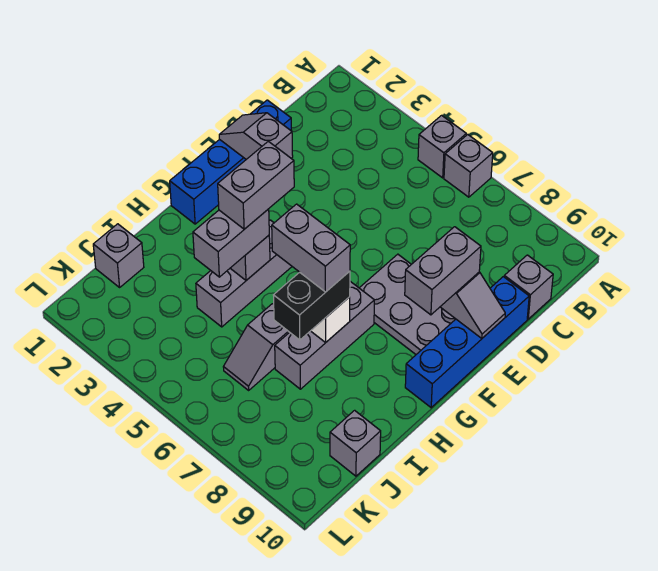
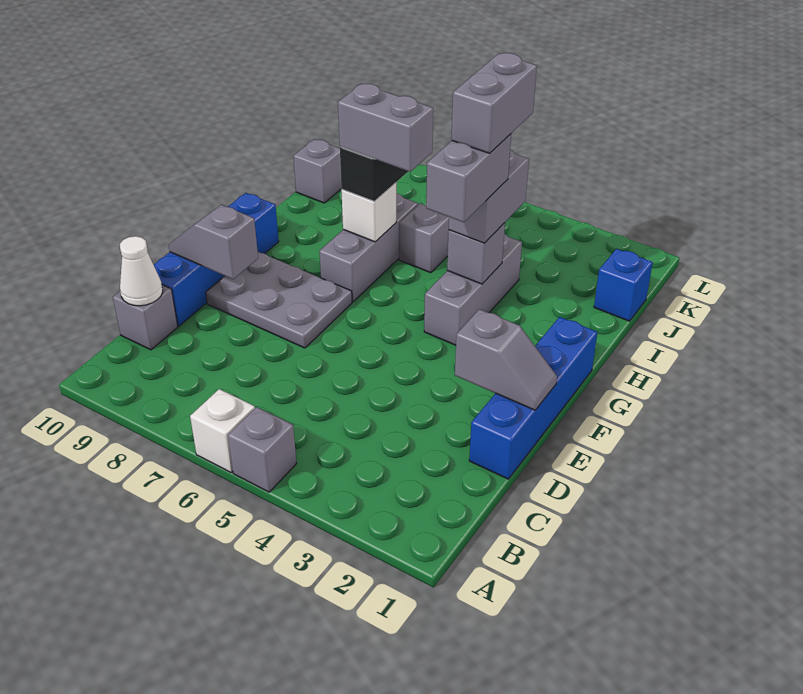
grey 1x1 brick [444,134,493,197] -> white 1x1 brick [190,389,255,472]
none -> white 1x1 cone [120,236,163,306]
grey 1x2 brick [405,227,481,315] -> grey 1x2 brick moved to [451,53,537,153]
grey 1x1 brick [93,224,144,287] -> blue 1x1 brick [594,249,653,321]

